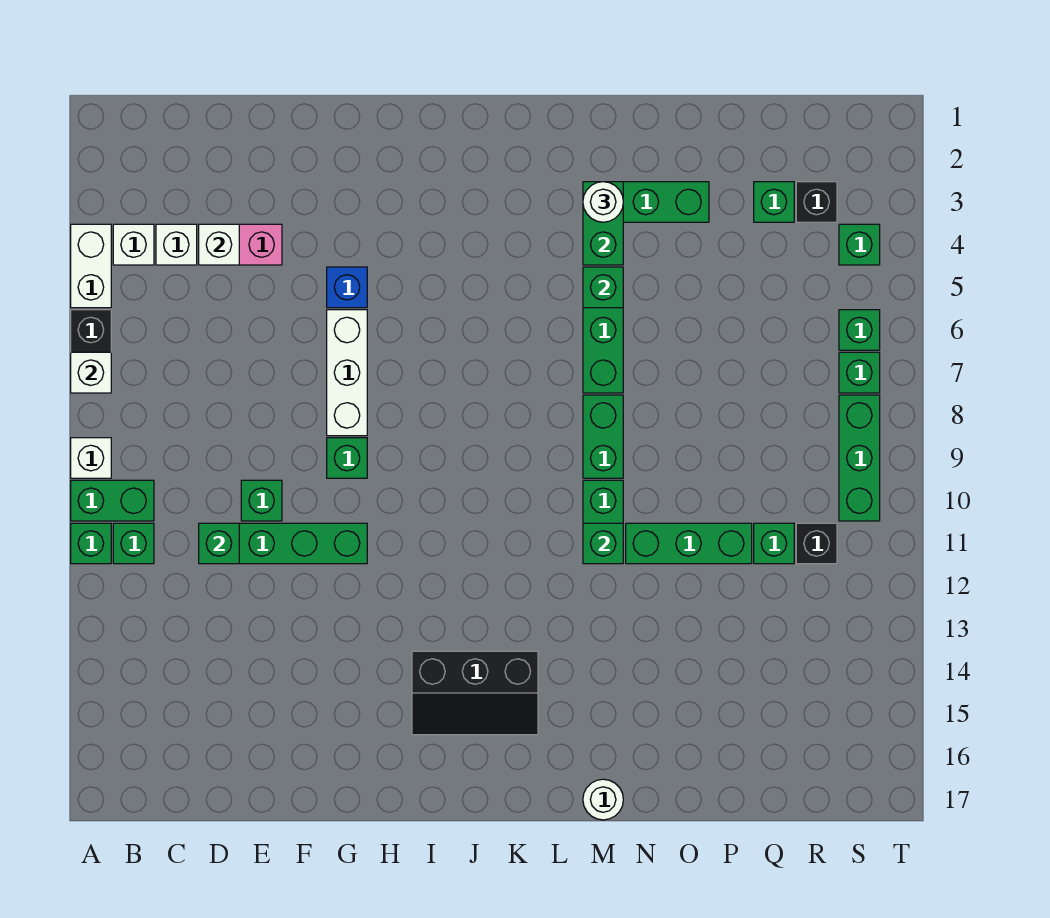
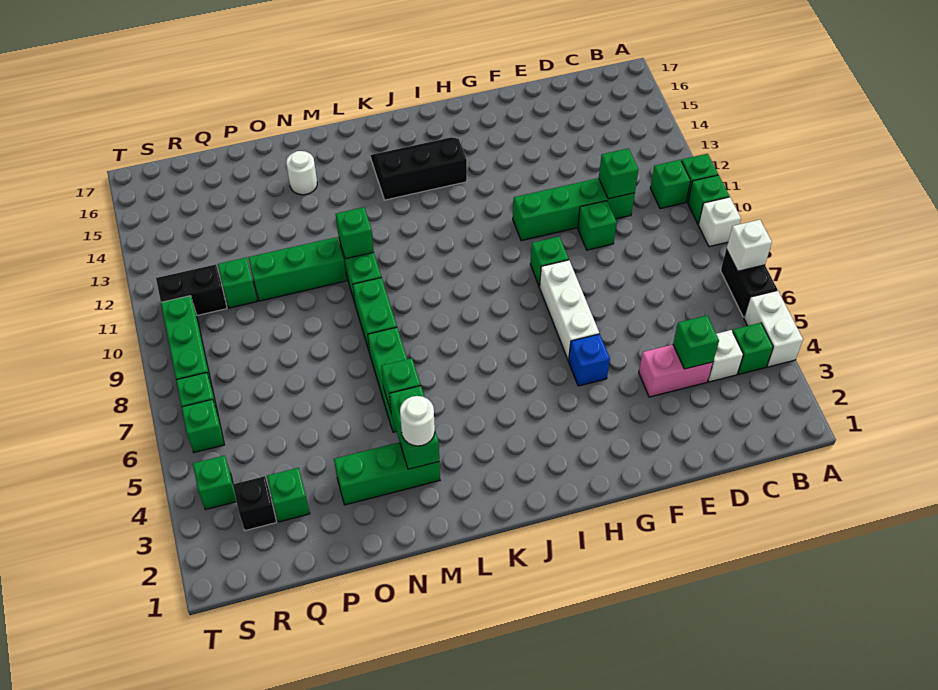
green 1x2 brick [71,480,154,521] -> green 1x1 brick [688,175,729,224]
white 1x1 brick [113,224,154,265] -> green 1x1 brick [732,323,773,374]
white 1x1 brick [199,224,239,265] -> green 1x1 brick [673,316,719,369]
white 1x1 round brick [583,779,623,820] -> white 1x1 round brick moved to [286,151,317,195]
black 1x1 brick [796,523,837,564] -> black 1x2 brick [156,264,227,315]

